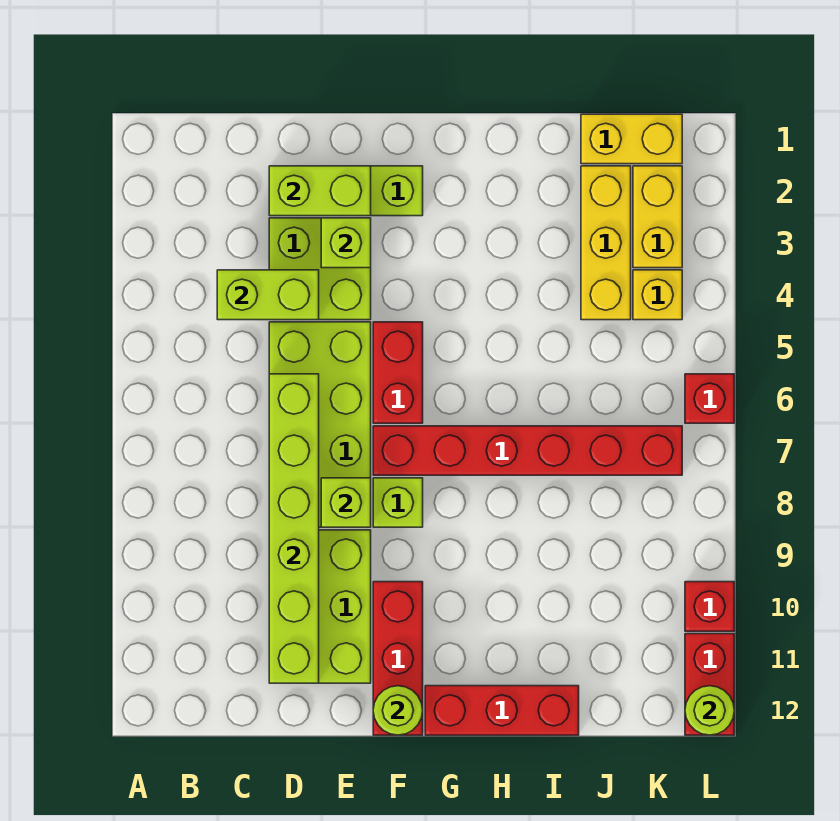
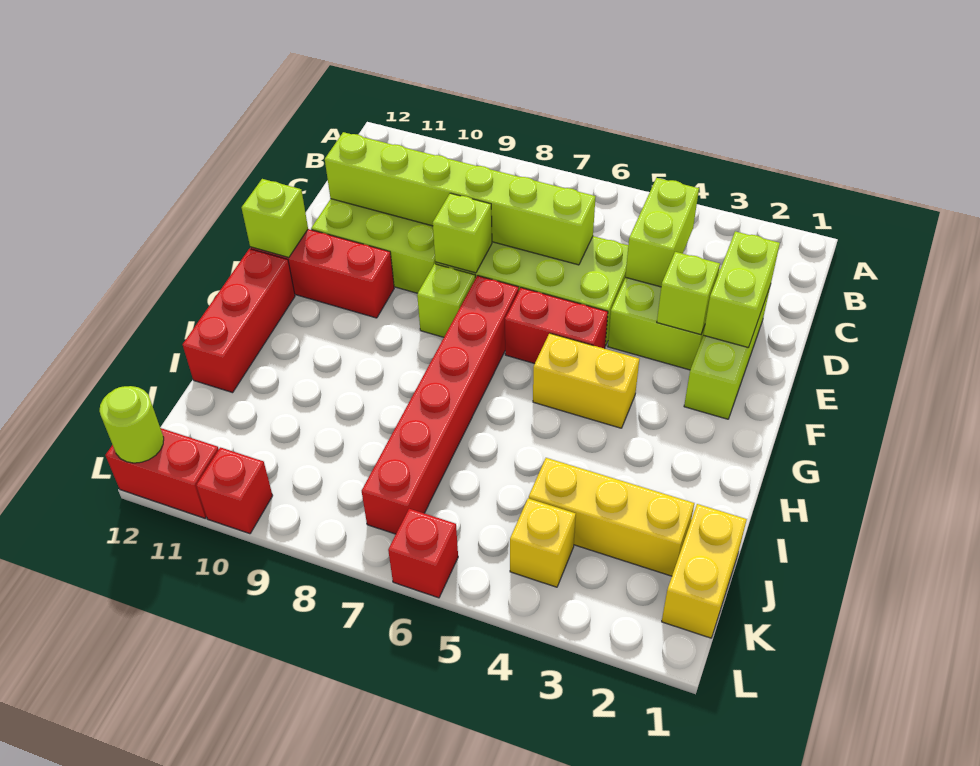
lime 1x1 round brick [373,686,423,735] -> lime 1x1 brick [241,179,308,258]
yellow 1x2 brick [633,166,682,268] -> yellow 1x2 brick moved to [533,333,639,428]

